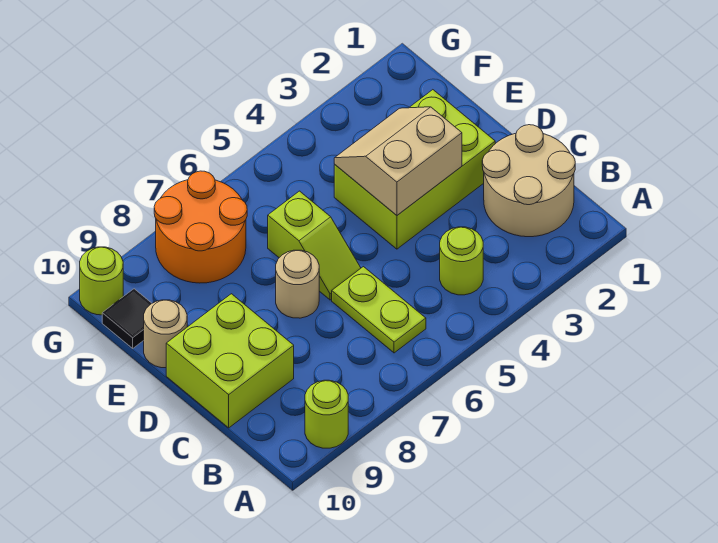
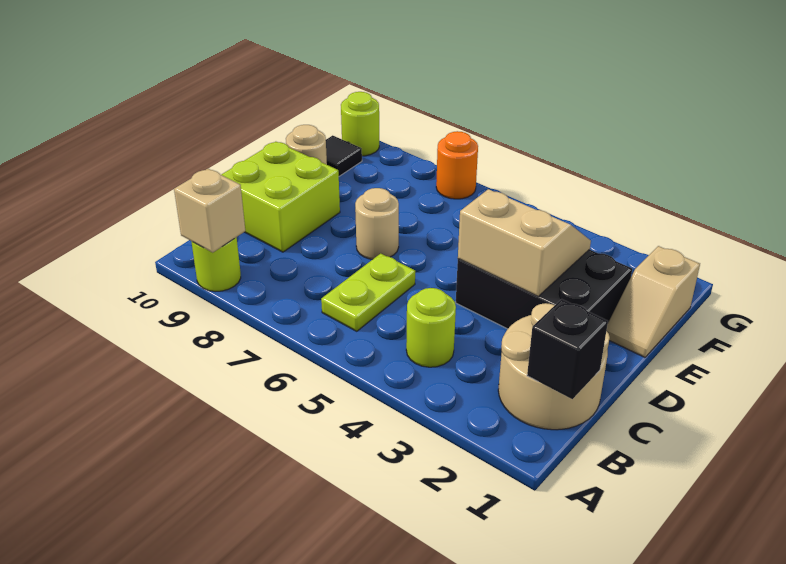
none -> tan 1x1 brick [174,169,245,252]
none -> black 1x1 brick [527,299,608,399]
lime 2x3 brick [334,90,495,249] -> black 2x3 brick [456,250,632,329]
lime 1x2 slope [268,191,361,300] -> none
none -> tan 1x2 slope [607,246,700,357]
orange 2x2 round brick [154,171,247,283] -> orange 1x1 round brick [436,131,478,199]

